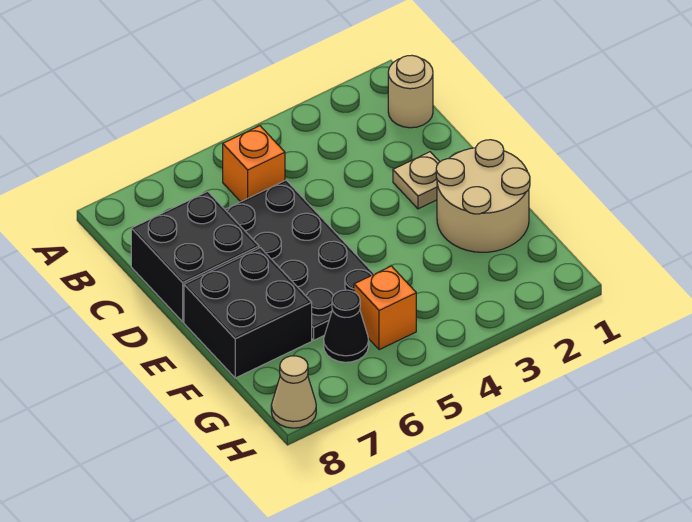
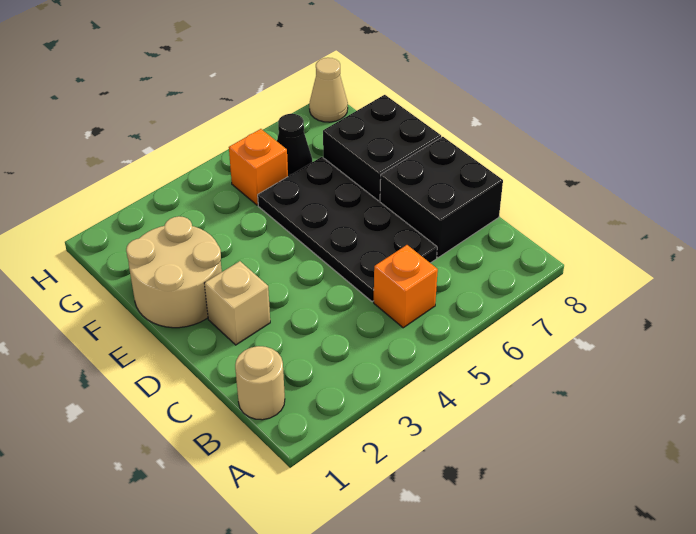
tan 1x1 plate [393,152,439,209] -> tan 1x1 brick [204,261,270,345]

